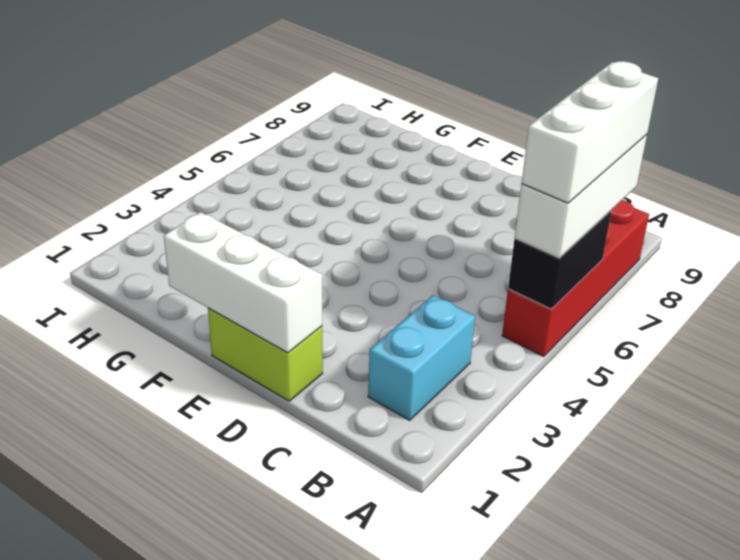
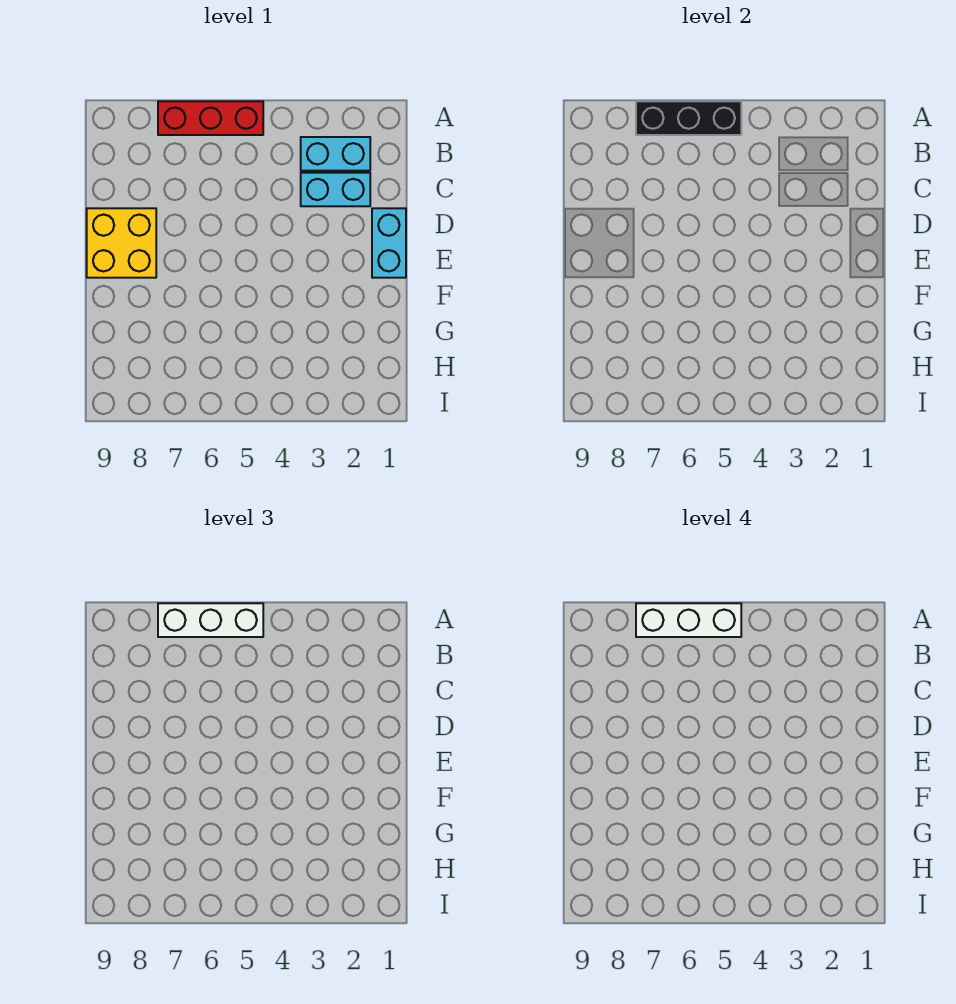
red 1x4 brick [502,200,649,357] -> red 1x3 brick [158,101,263,135]
black 1x2 brick [508,210,612,309] -> black 1x3 brick [636,101,741,135]
none -> cyan 1x2 brick [301,173,370,206]
lime 1x2 brick [208,308,323,401] -> cyan 1x2 brick [372,208,406,278]
white 1x3 brick [164,212,322,353] -> none
none -> yellow 2x2 brick [87,208,156,278]

